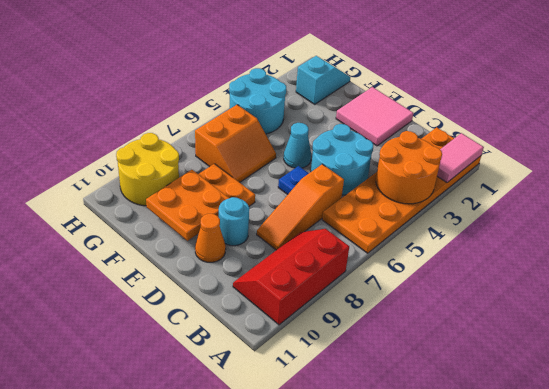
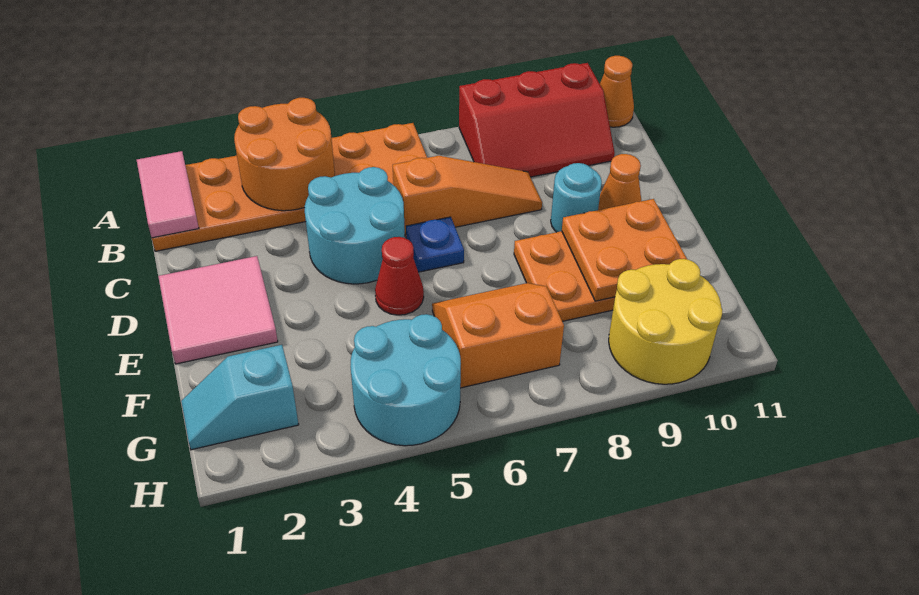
pink 1x2 tile [437,133,484,182] -> pink 1x2 tile turned to [137,151,199,238]
none -> orange 1x1 cone [600,56,634,127]
cyan 1x1 cone [284,123,311,168] -> red 1x1 cone [375,237,424,315]

